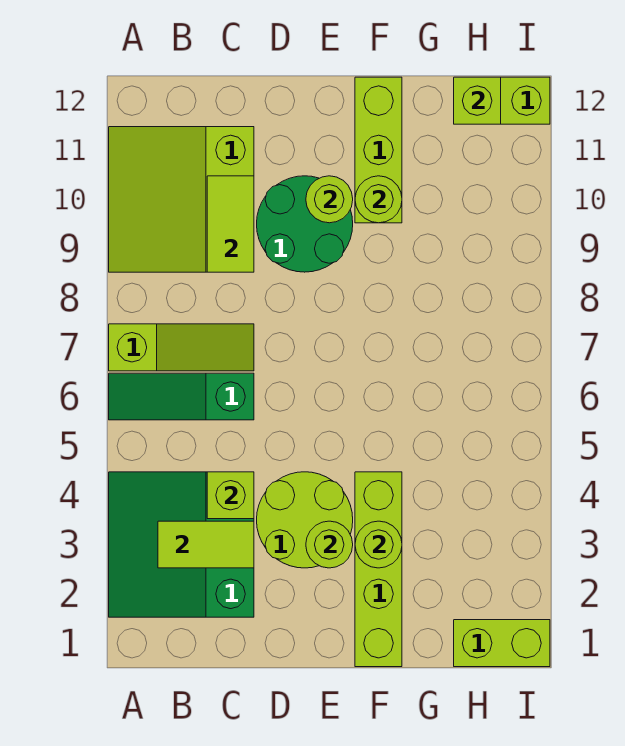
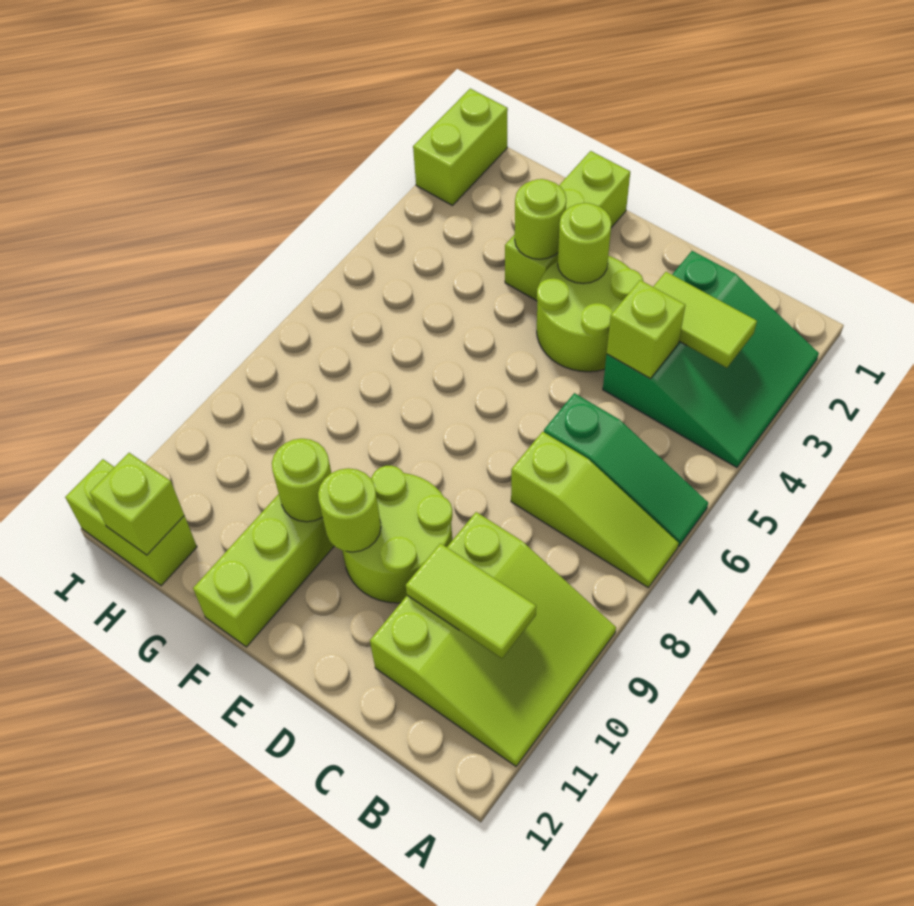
lime 1x3 slope [109,324,254,371] -> lime 1x3 slope turned to [511,432,678,587]
lime 1x2 tile [207,176,254,272] -> lime 1x2 tile turned to [406,543,536,659]
green 2x2 round brick [257,176,353,272] -> lime 2x2 round brick [342,466,452,603]
lime 1x4 brick [355,472,402,667] -> lime 1x3 brick [505,151,630,301]
lime 1x2 brick [454,620,550,667] -> lime 1x2 brick turned to [413,89,508,206]

